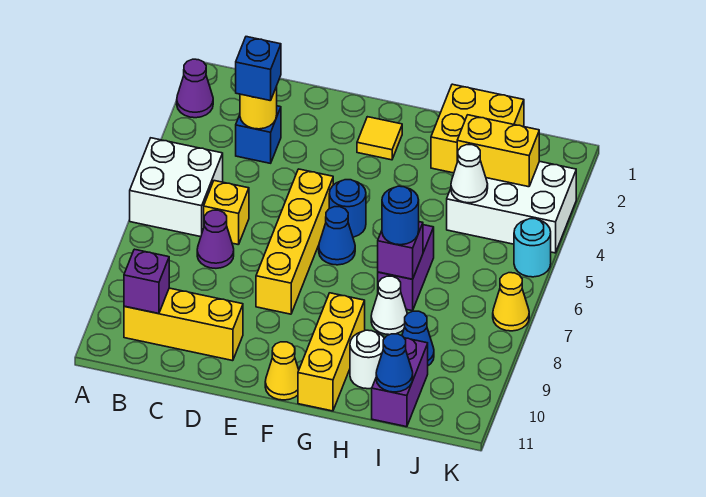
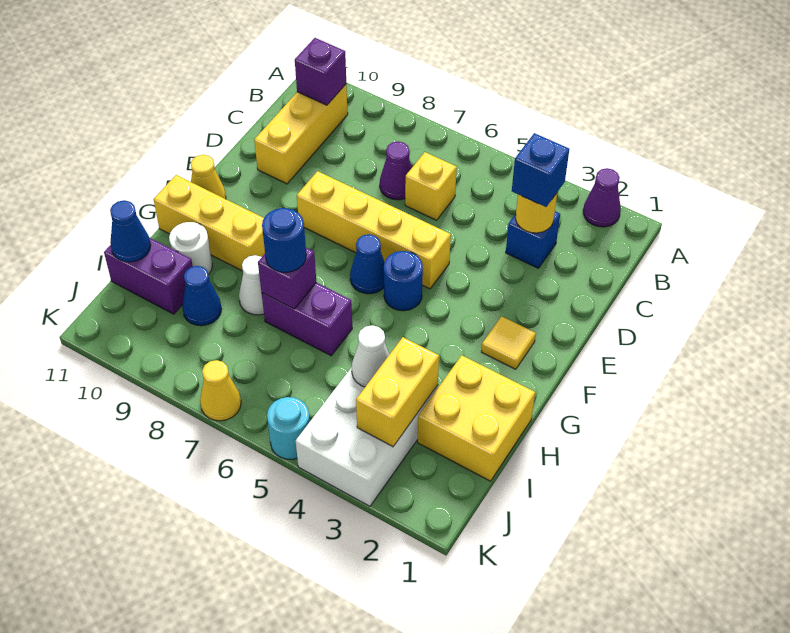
white 2x2 brick [130,138,223,237] -> none

